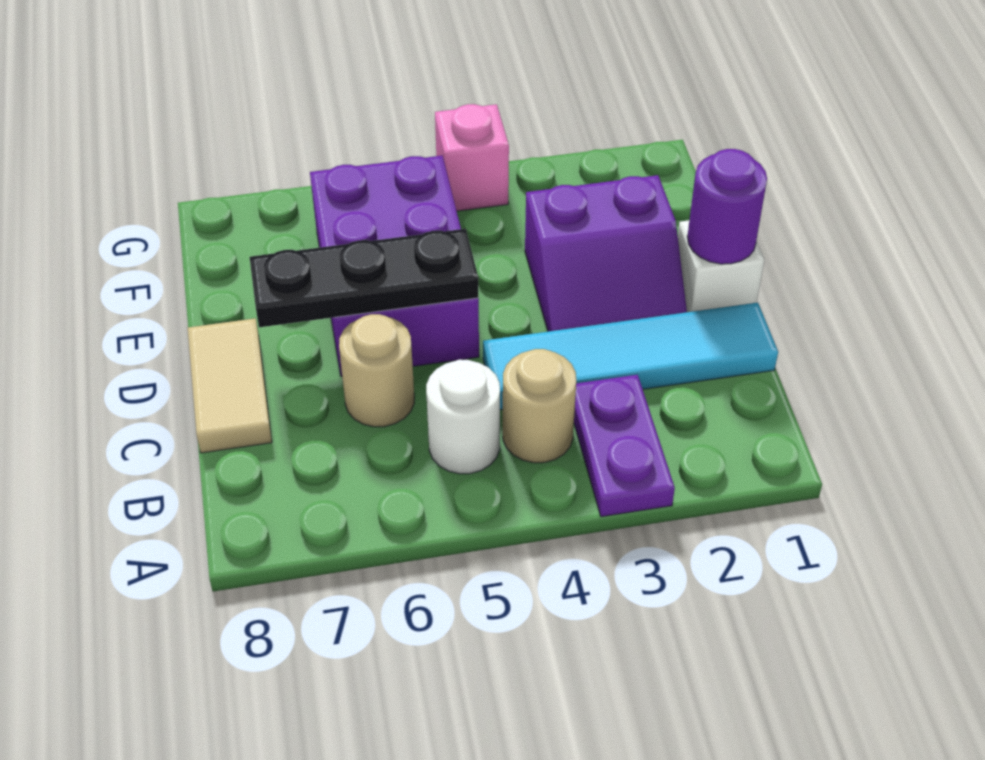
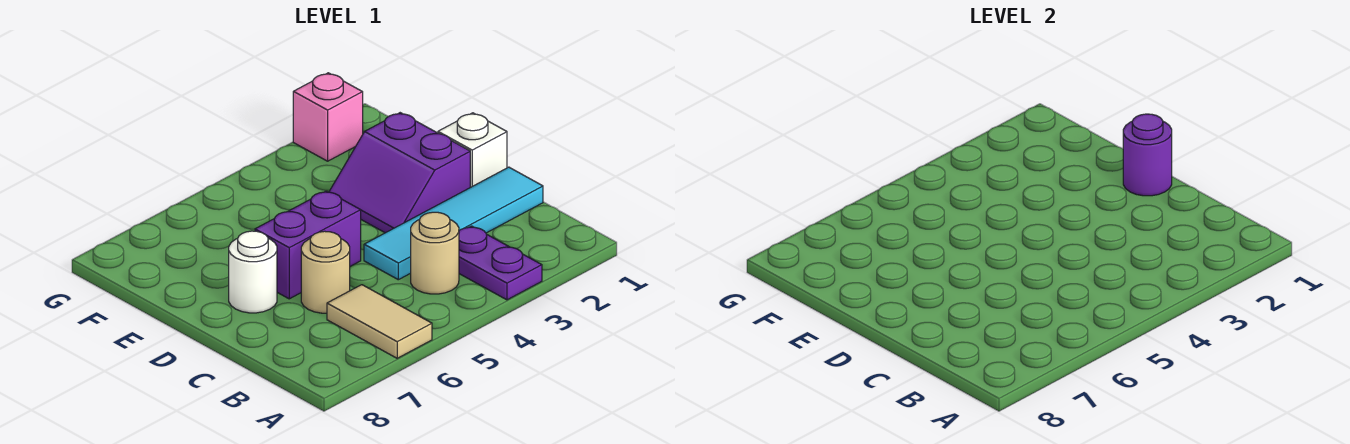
white 1x1 round brick [426,360,500,474] -> white 1x1 round brick moved to [229,231,277,313]
tan 1x2 tile [188,318,272,453] -> tan 1x2 tile moved to [327,285,432,358]
purple 2x2 slope [525,175,687,331] -> purple 2x2 slope turned to [329,113,470,233]
purple 2x3 brick [310,156,479,376] -> purple 1x2 brick [255,191,361,299]
black 1x3 plate [250,229,478,327] -> none
pink 1x1 brick [435,104,509,211] -> pink 1x1 brick moved to [293,73,363,161]

